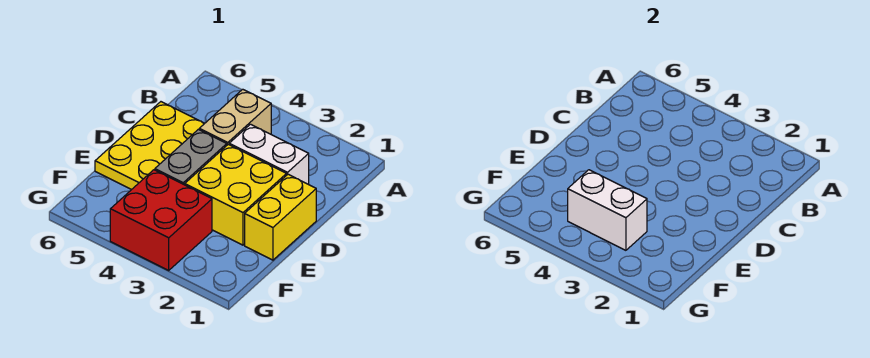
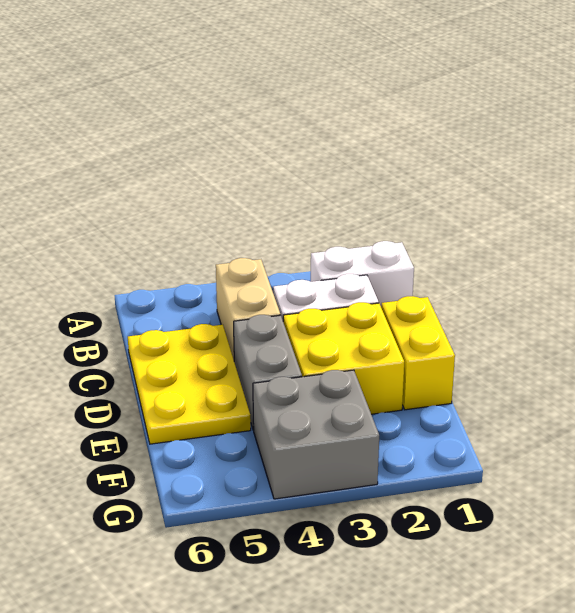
red 2x2 brick [110,170,212,270] -> grey 2x2 brick [253,370,379,499]
white 1x2 brick [568,170,647,250] -> white 1x2 brick moved to [311,241,414,306]

